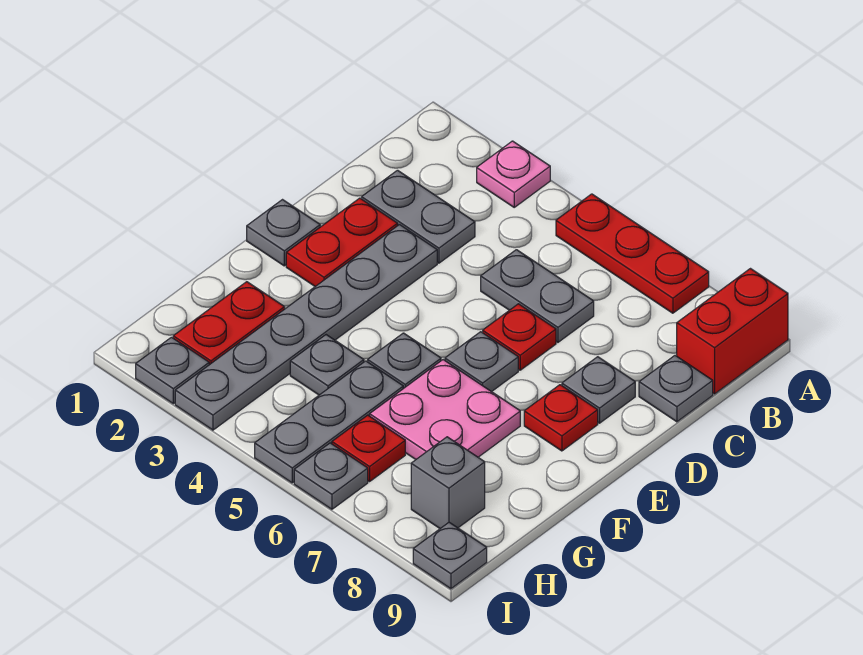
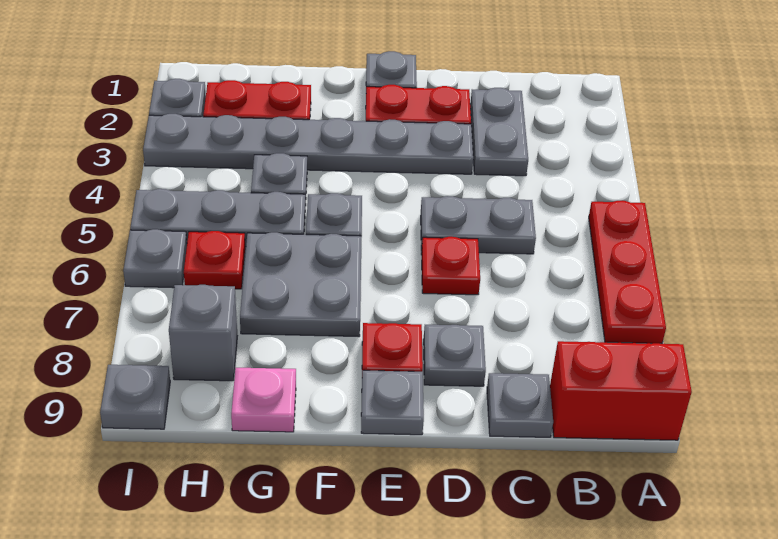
pink 1x1 plate [477,141,550,207] -> pink 1x1 plate moved to [231,368,296,432]
grey 1x2 plate [481,250,594,342] -> grey 1x2 plate turned to [421,196,536,254]
grey 1x1 plate [445,332,518,392] -> grey 1x1 plate moved to [361,370,424,435]
pink 2x2 plate [370,360,520,459] -> grey 2x2 plate [240,232,362,337]

